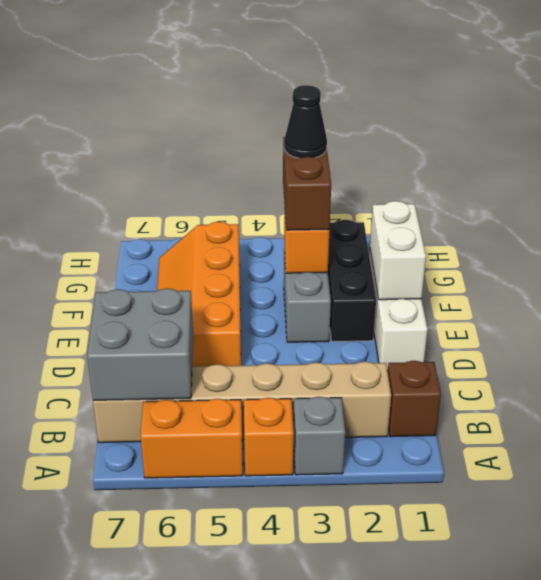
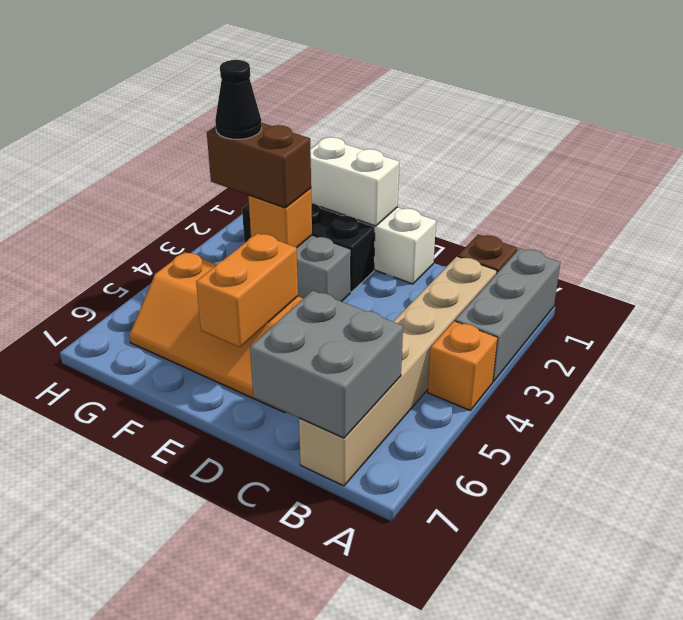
grey 1x1 brick [293,397,345,475] -> grey 1x3 brick [455,248,560,382]
orange 1x2 brick [140,399,243,478] -> orange 1x2 brick moved to [196,233,298,347]

